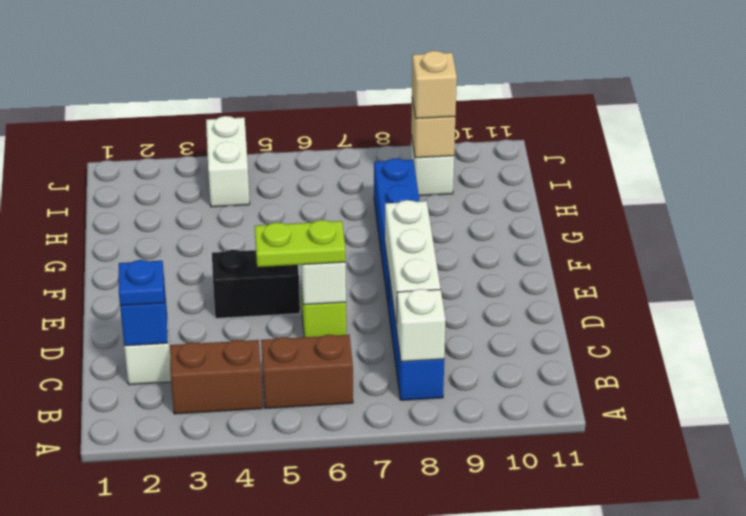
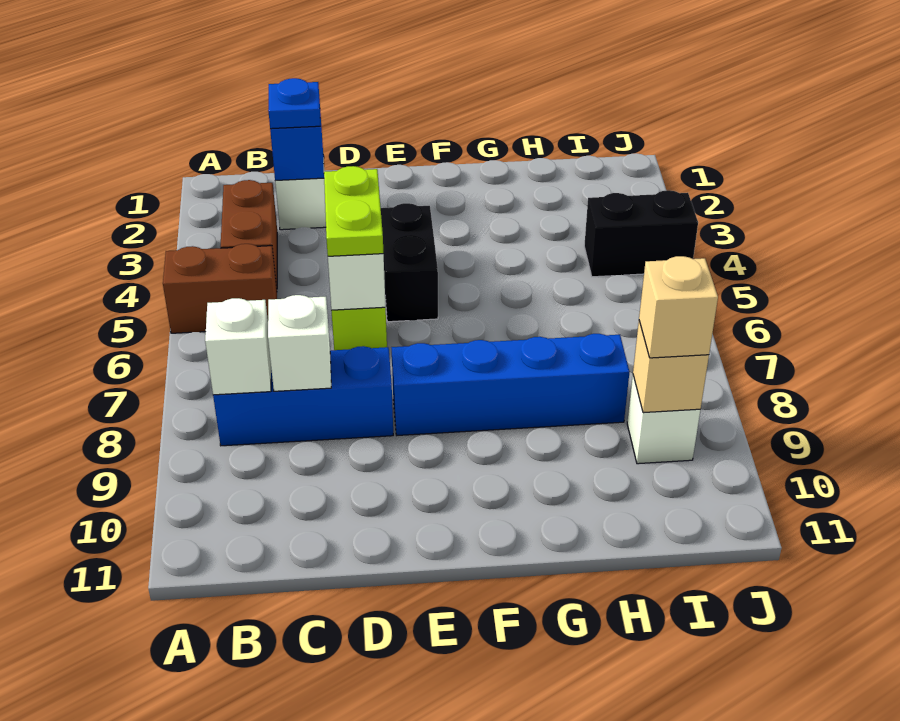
brown 1x2 brick [261,335,353,409] -> brown 1x2 brick turned to [163,244,277,333]
white 1x3 brick [385,200,441,329] -> white 1x1 brick [268,295,331,391]
white 1x2 brick [206,116,250,207] -> black 1x2 brick [584,190,698,277]

